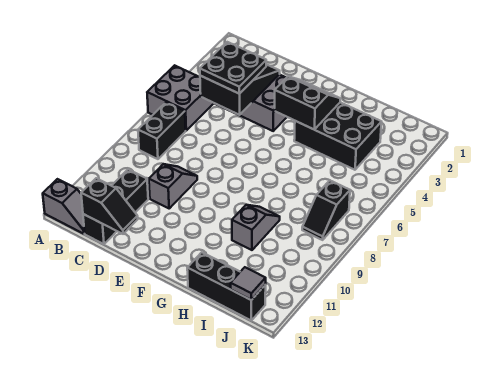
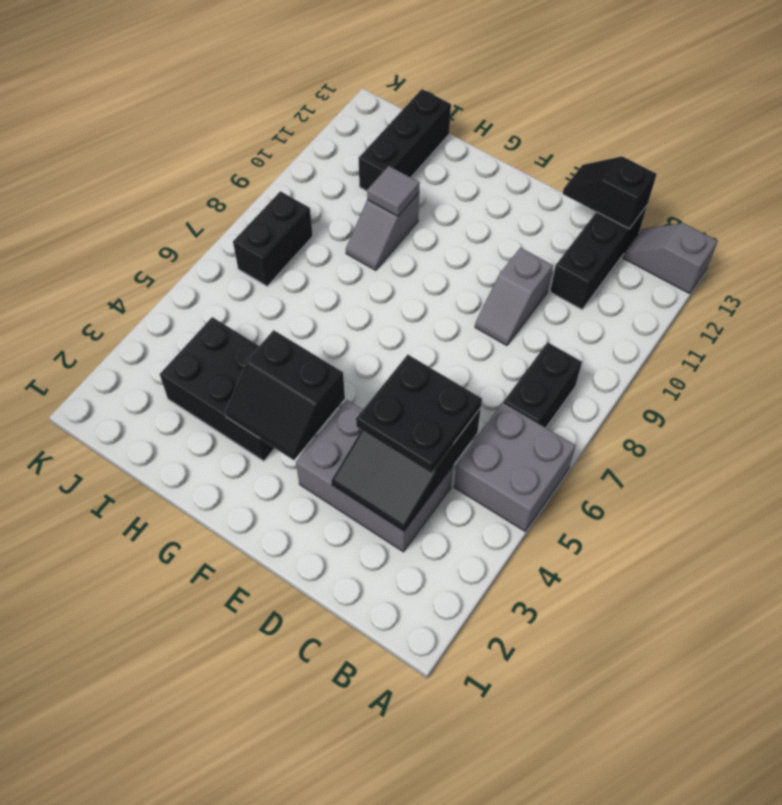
black 1x3 brick [187,252,266,320] -> black 1x3 brick turned to [358,89,451,191]
black 1x2 slope [302,180,350,240] -> black 1x2 brick [233,191,313,286]
grey 1x1 tile [231,267,266,300] -> grey 1x1 tile moved to [367,166,420,216]

